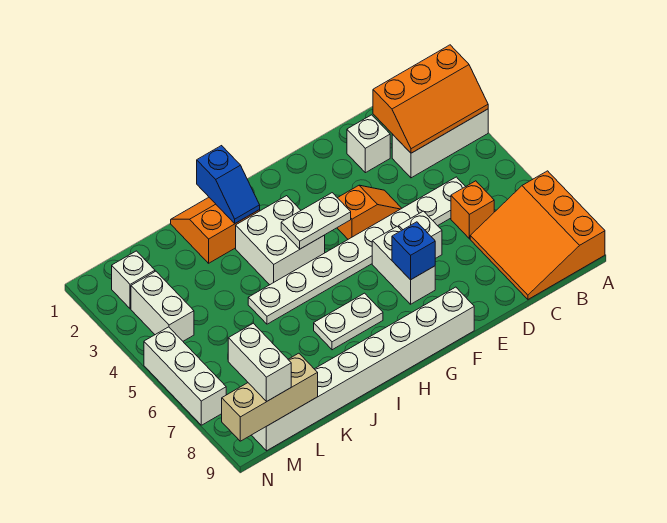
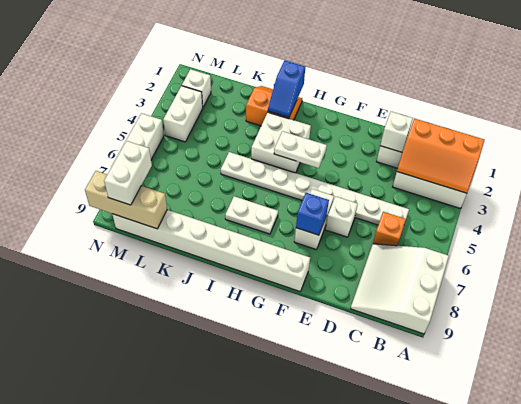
orange 3x3 slope [470,171,605,299] -> white 3x3 slope [351,244,449,334]
none -> white 1x1 brick [380,112,413,152]
orange 1x2 slope [337,185,402,239] -> none

